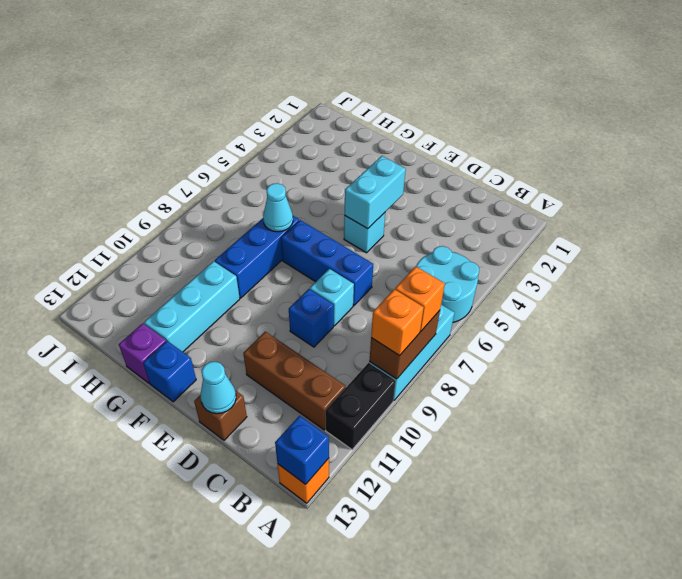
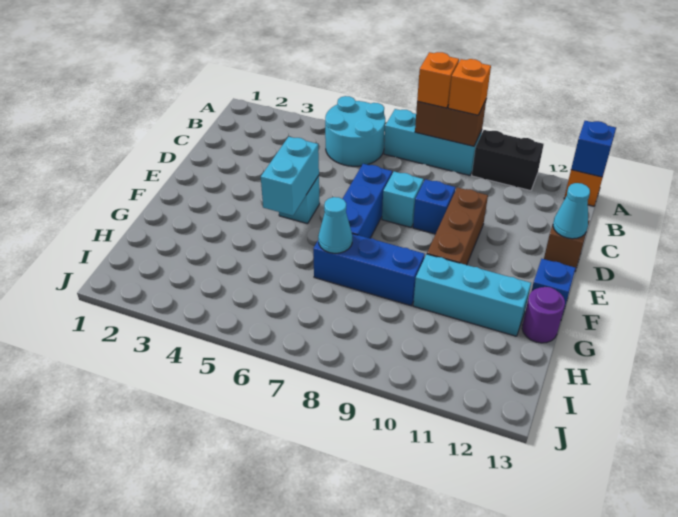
brown 1x3 brick [243,331,345,430] -> brown 1x3 brick moved to [427,187,488,265]
cyan 1x2 brick [344,156,406,229] -> cyan 1x2 brick turned to [261,137,319,216]
purple 1x1 brick [119,323,166,383] -> purple 1x1 round brick [522,287,565,343]

